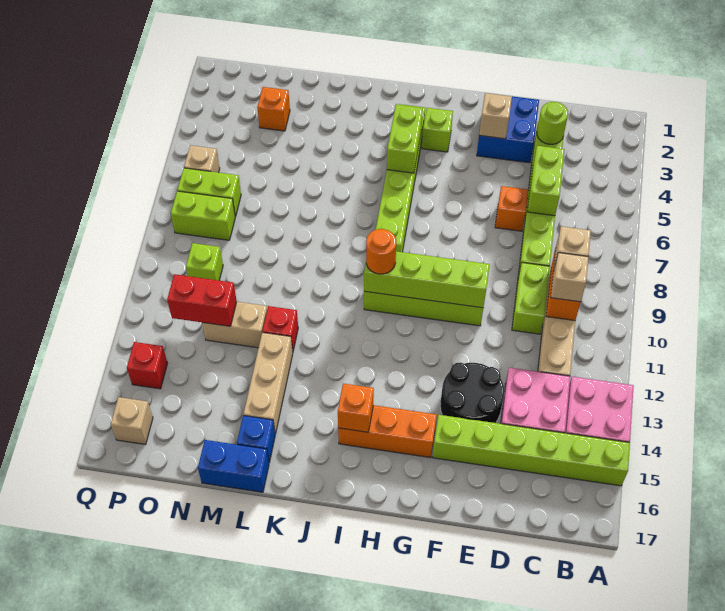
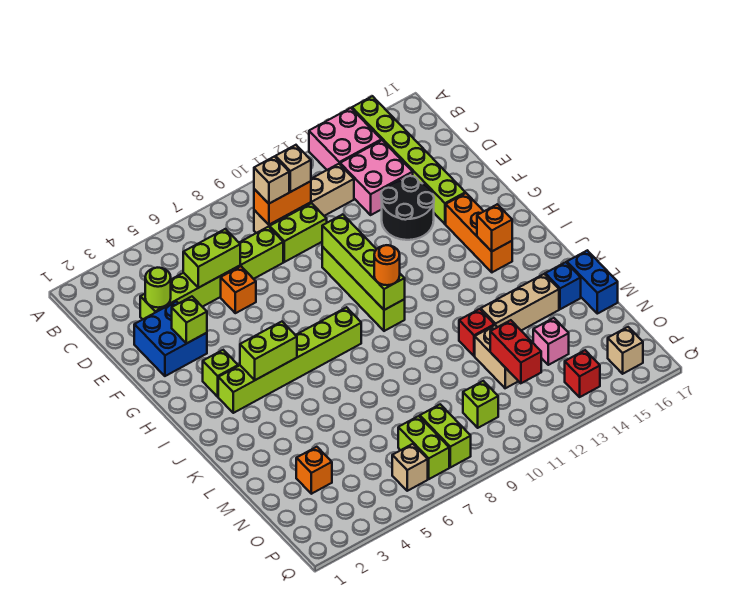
tan 1x1 brick [479,93,512,139] -> lime 1x1 brick [172,297,207,344]
none -> pink 1x1 brick [533,318,569,365]

